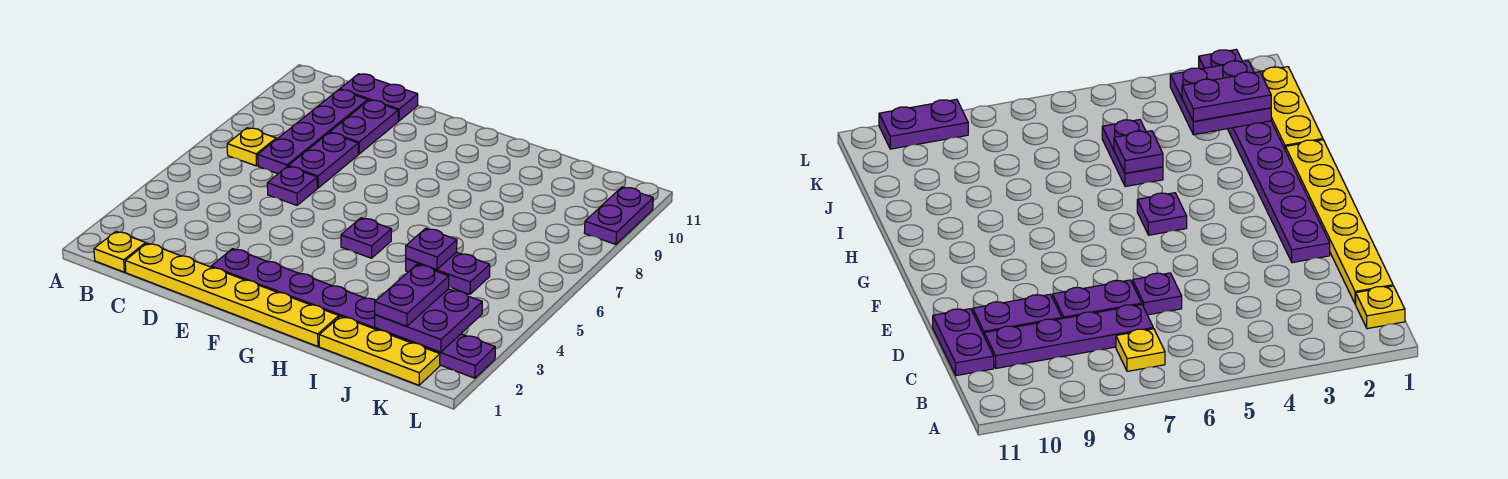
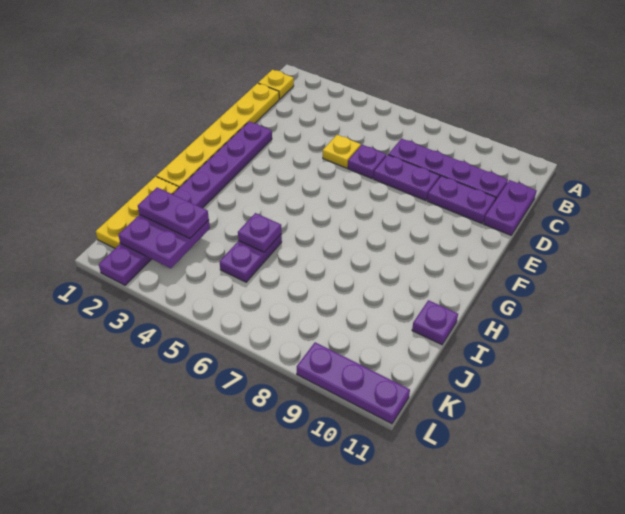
yellow 1x1 plate [227,128,276,166] -> yellow 1x1 plate moved to [323,135,361,168]
purple 1x1 plate [341,218,392,258] -> purple 1x1 plate moved to [412,300,458,345]
purple 1x2 plate [584,187,653,244] -> purple 1x3 plate [297,342,410,424]

